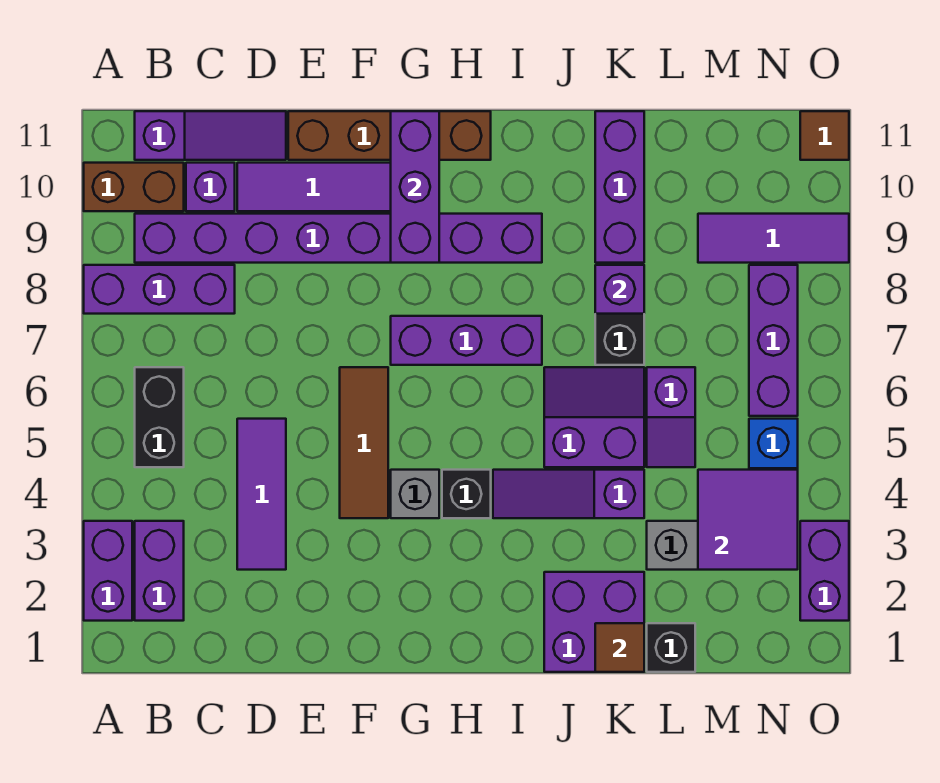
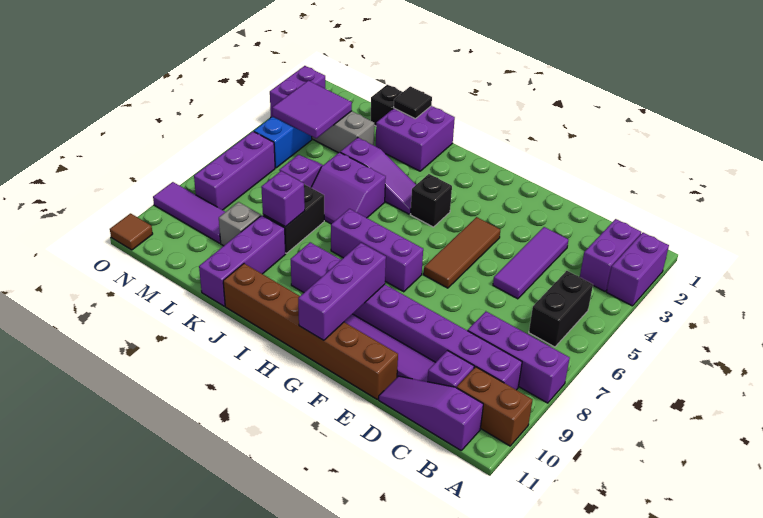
brown 1x4 brick [288,111,491,160] -> brown 1x6 brick [223,264,398,399]
grey 1x1 brick [391,470,439,518] -> grey 1x1 brick moved to [219,202,261,246]
brown 1x1 tile [595,623,644,672] -> black 1x1 tile [394,86,432,119]

